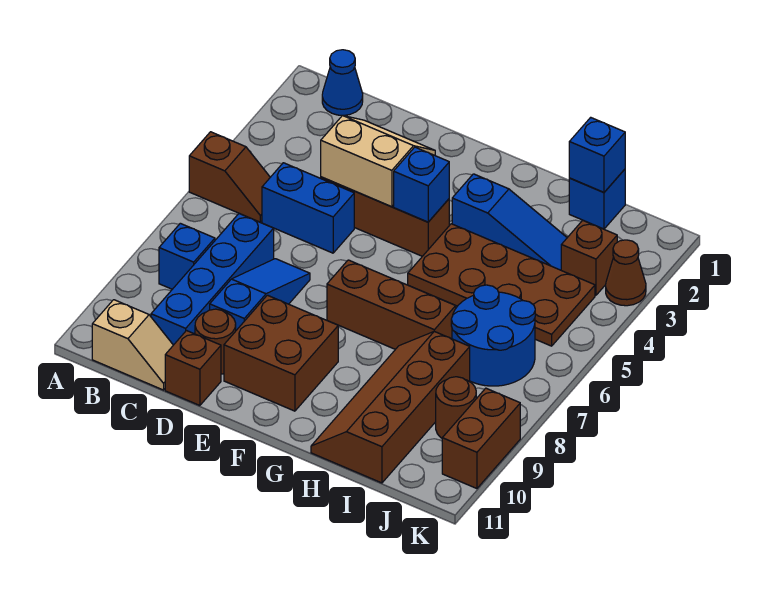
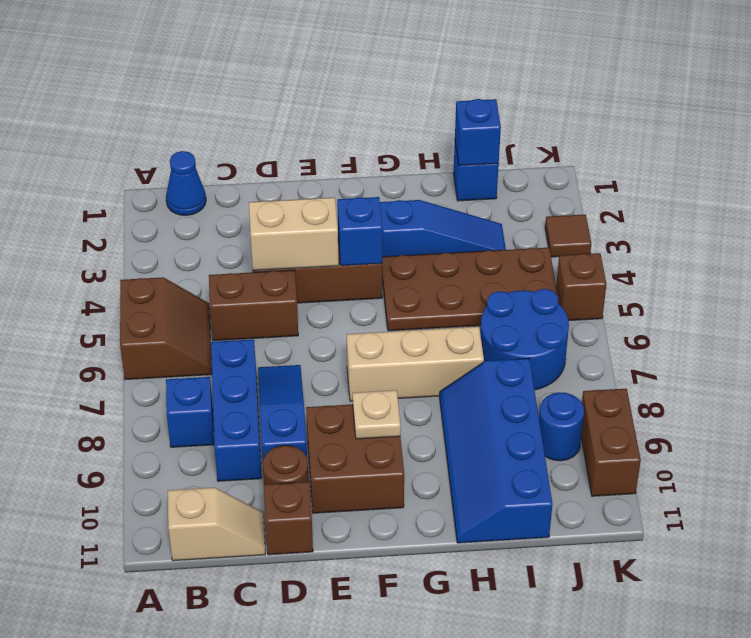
brown 1x2 slope [189,132,270,222] -> brown 2x2 slope [120,277,212,380]
blue 1x2 brick [262,163,354,253] -> brown 1x2 brick [209,270,298,341]
blue 1x4 brick [151,214,274,345] -> blue 1x3 brick [211,339,262,481]
brown 1x3 brick [327,260,456,349] -> tan 1x3 brick [347,327,484,401]
none -> tan 1x1 plate [353,390,401,439]
brown 2x4 slope [311,331,470,483] -> blue 2x4 slope [440,359,553,543]
brown 1x1 brick [561,220,617,295] -> brown 1x1 brick moved to [556,253,606,321]
brown 1x1 round brick [436,377,476,438] -> blue 1x1 round brick [539,392,584,461]
brown 1x1 cone [606,240,646,306] -> brown 1x1 tile [545,214,591,257]

